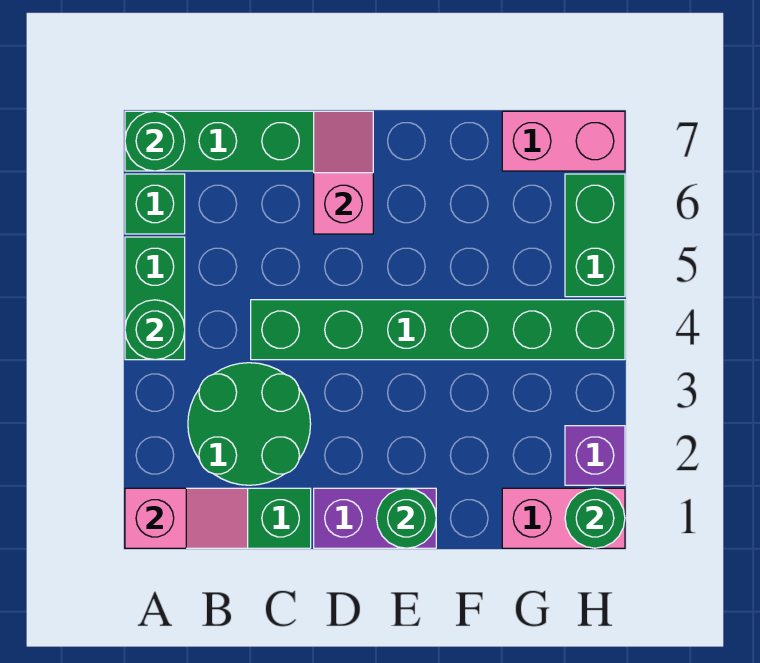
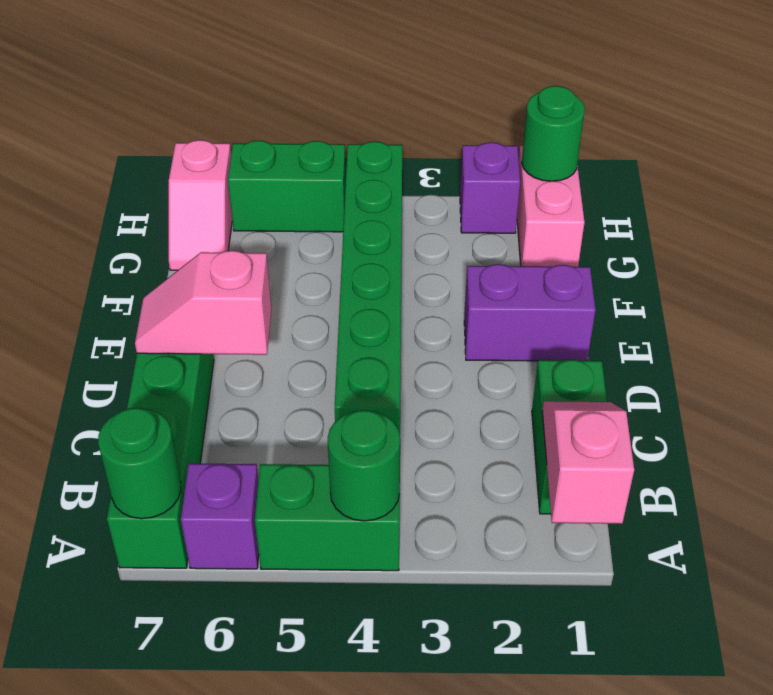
green 1x1 brick [125,174,185,234] -> purple 1x1 brick [181,463,259,569]
green 2x2 round brick [188,363,311,485] -> none
purple 1x2 brick [314,488,436,548] -> purple 1x2 brick turned to [464,264,596,361]
green 1x1 round brick [376,488,436,548] -> none
pink 1x2 brick [502,111,625,171] -> pink 1x2 slope [169,140,232,270]

